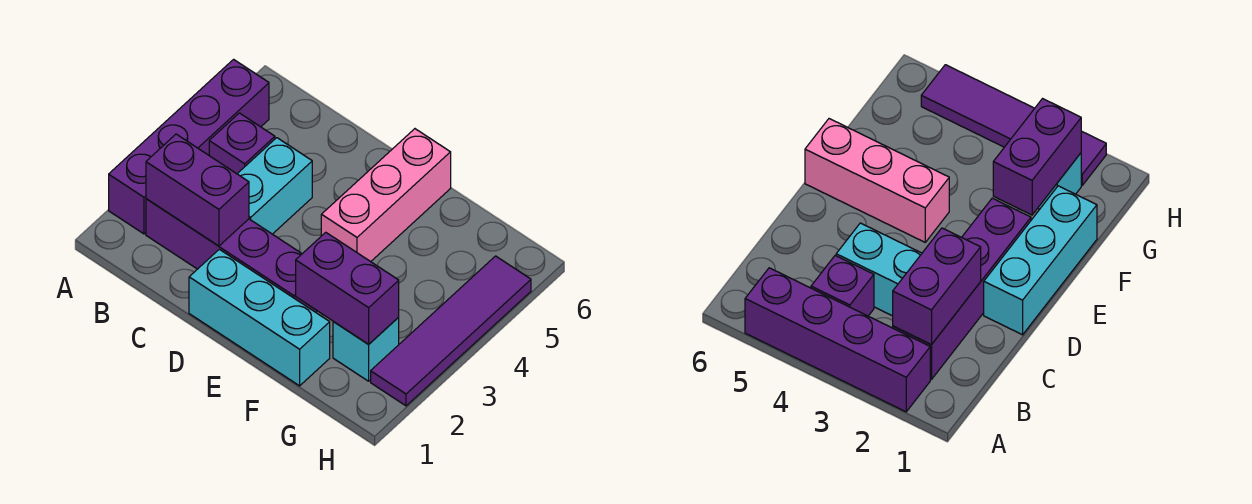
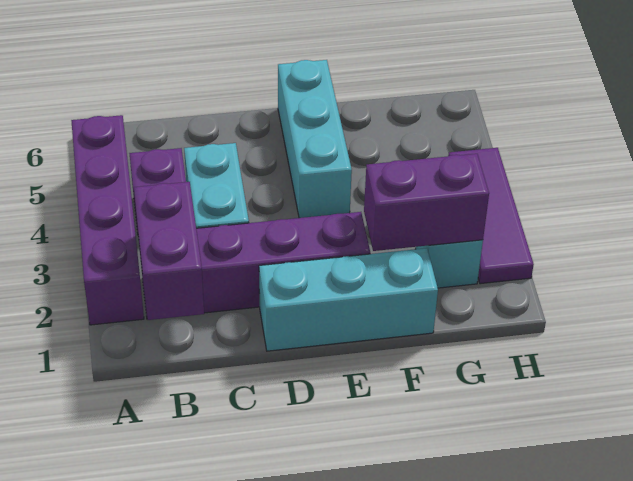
purple 1x2 brick [146,134,249,246] -> purple 1x2 brick turned to [134,182,204,320]
pink 1x3 brick [321,129,451,262] -> cyan 1x3 brick [278,60,352,218]
purple 1x4 tile [371,256,531,406] -> purple 1x3 tile [448,148,534,284]

